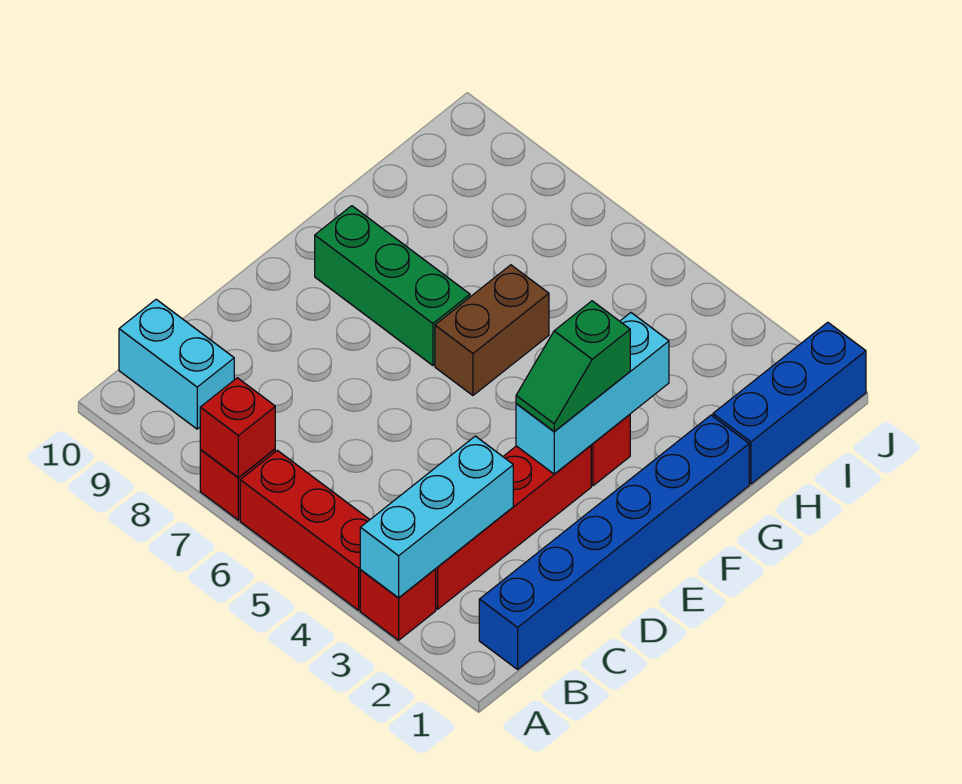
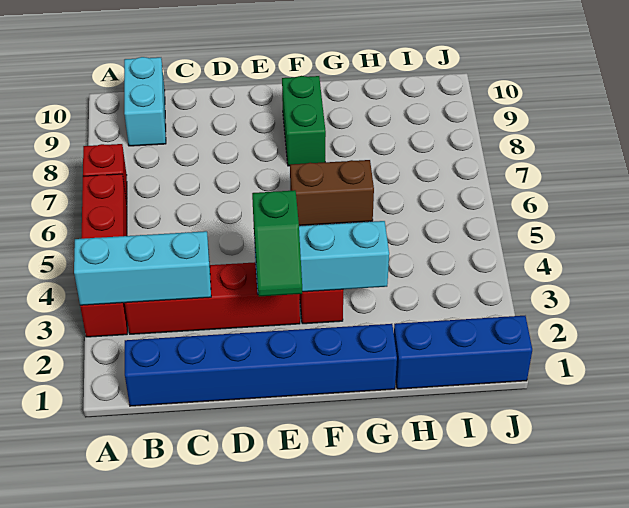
red 1x1 brick [200,378,275,478] -> none
green 1x2 slope [516,301,630,432] -> green 1x2 slope turned to [252,190,302,297]
green 1x3 brick [315,206,470,365] -> green 1x2 brick [282,76,326,166]

